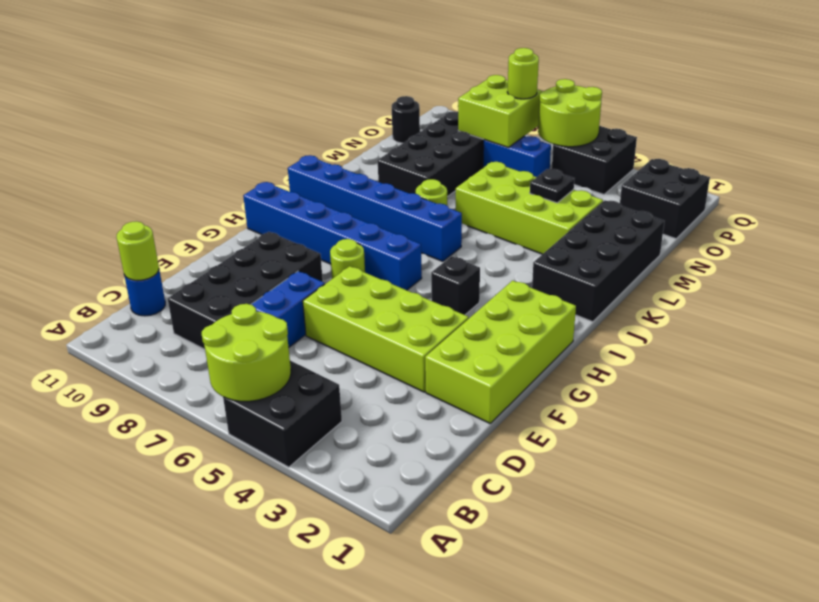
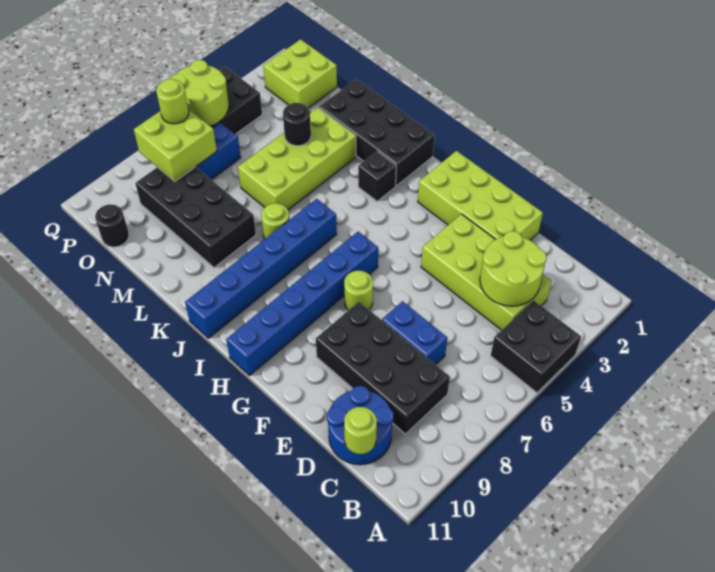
lime 2x2 round brick [202,304,291,401] -> lime 2x2 round brick moved to [480,231,547,306]
blue 1x1 round brick [124,270,165,316] -> blue 2x2 round brick [327,386,393,465]
lime 2x4 brick [303,266,469,392] -> lime 2x4 brick turned to [421,214,552,330]
black 1x1 brick [431,256,480,315] -> black 1x1 brick moved to [358,151,396,201]
black 1x1 plate [530,169,575,203] -> black 1x1 round brick [283,103,311,146]
black 2x2 brick [620,159,710,239] -> lime 2x2 brick [263,39,337,108]

